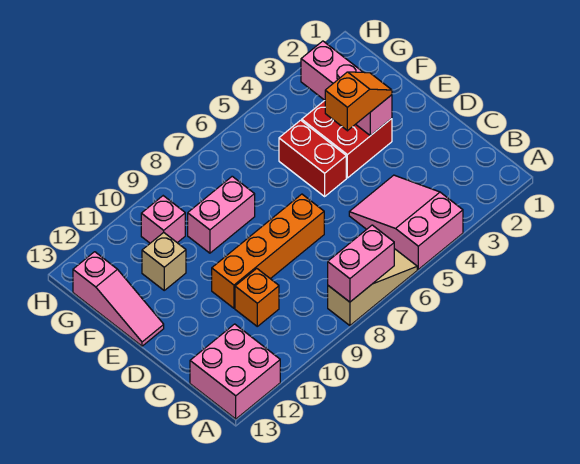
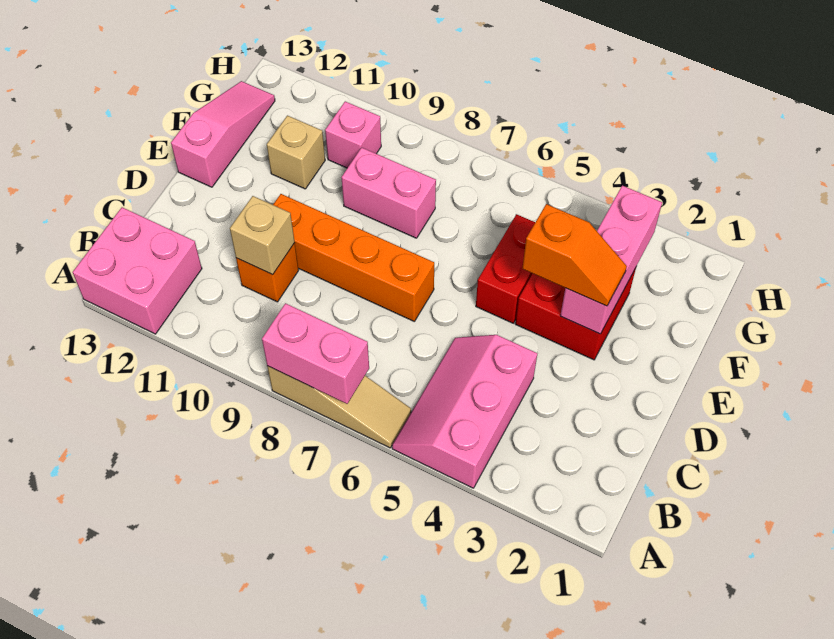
pink 2x3 slope [349,175,463,269] -> pink 2x3 slope turned to [392,335,537,488]
none -> tan 1x1 brick [230,196,295,275]
pink 1x3 slope [73,252,164,346] -> pink 1x3 slope turned to [171,81,275,187]

